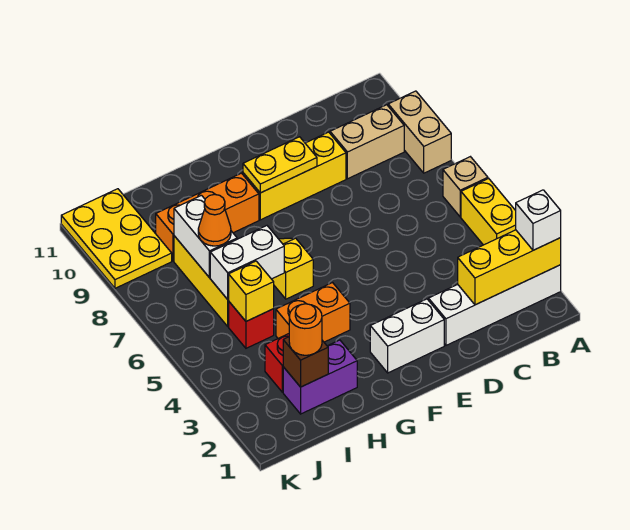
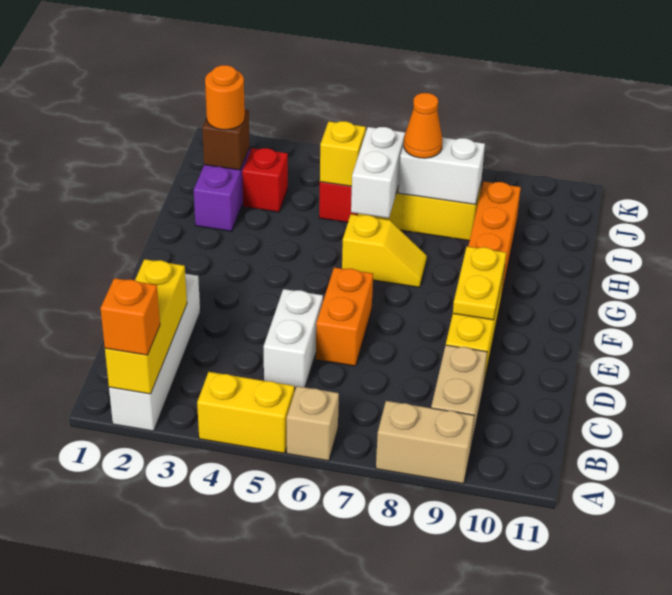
white 1x1 brick [516,190,561,250] -> orange 1x1 brick [101,278,160,355]
white 1x2 brick [370,299,444,373] -> white 1x2 brick moved to [264,289,323,388]
orange 1x2 brick [276,283,350,342] -> orange 1x2 brick moved to [316,267,373,366]
yellow 2x3 plate [61,189,172,288] -> none

